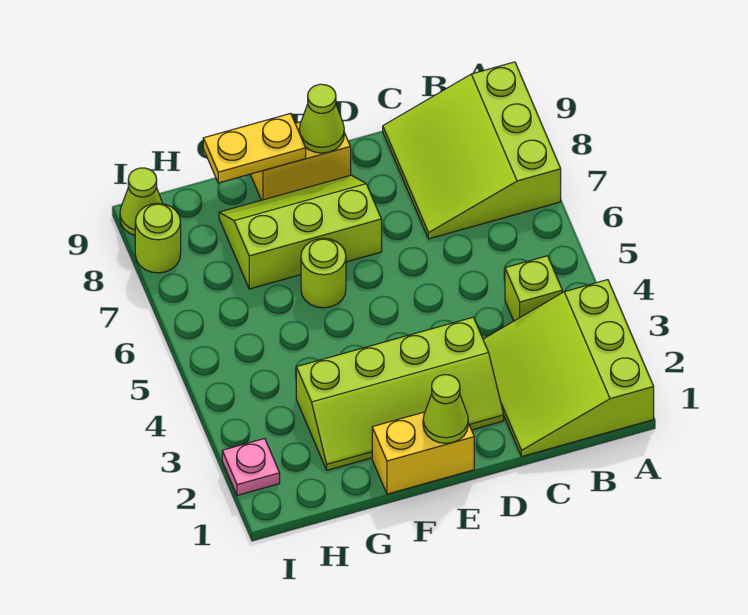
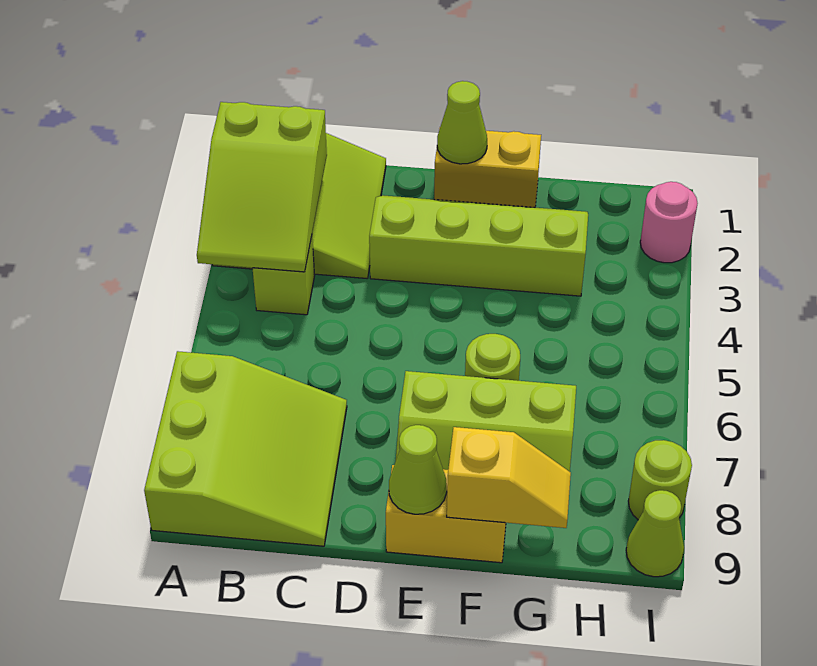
none -> lime 2x3 slope [197,102,327,272]
yellow 1x2 plate [203,113,306,183] -> yellow 1x2 slope [447,427,571,528]
pink 1x1 plate [222,438,280,495] -> pink 1x1 round brick [640,182,698,263]

